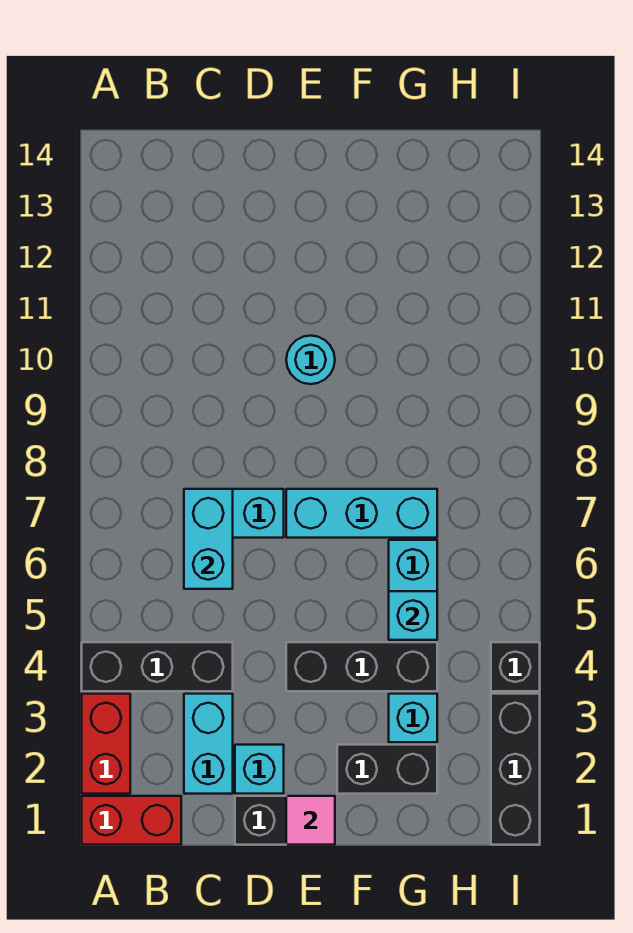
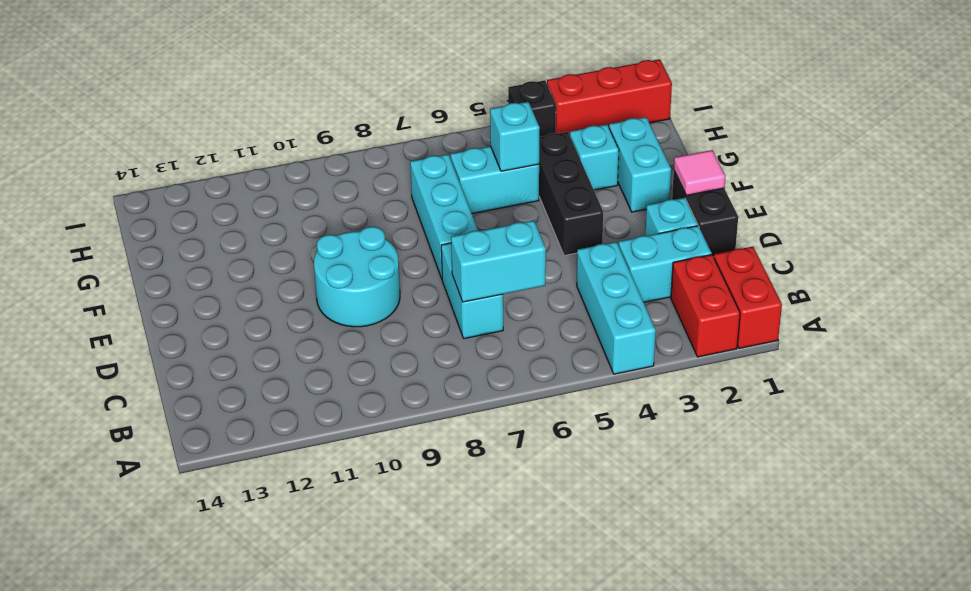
red 1x2 brick [82,694,130,794] -> red 1x2 brick turned to [671,255,740,357]
black 1x3 brick [82,642,233,691] -> cyan 1x3 brick [577,242,656,374]
cyan 1x1 round brick [286,336,335,384] -> cyan 2x2 round brick [314,227,400,327]
black 1x2 brick [337,745,437,794] -> cyan 1x2 brick [609,117,671,212]
black 1x3 brick [491,694,540,845] -> red 1x3 brick [547,59,672,135]

